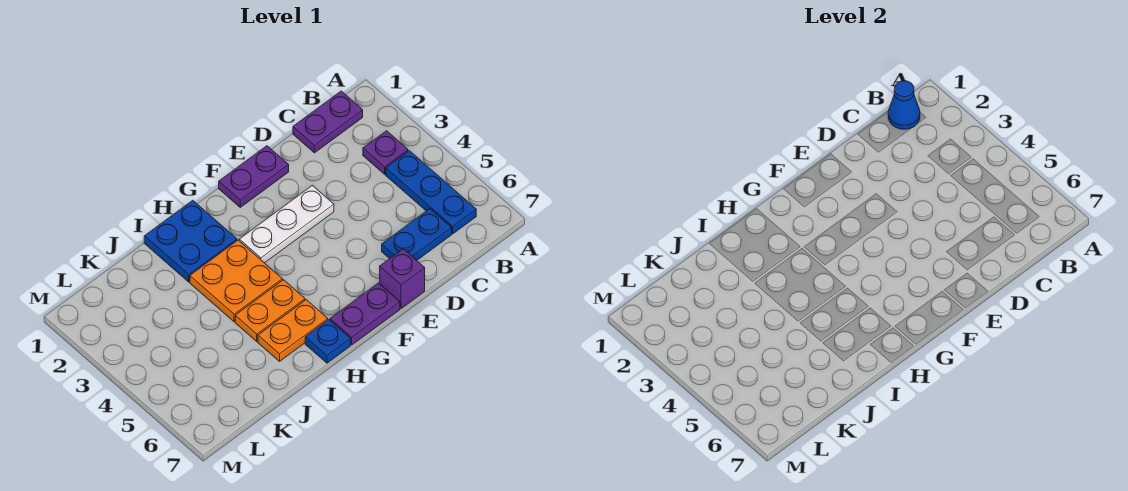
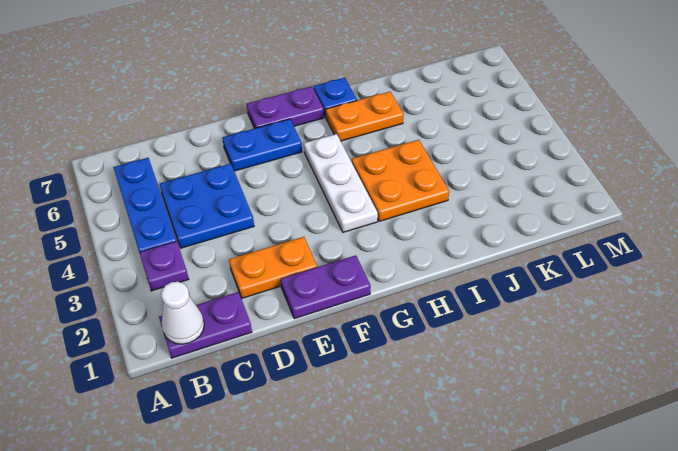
blue 1x1 cone [888,81,920,129] -> white 1x1 cone [161,282,204,344]
blue 1x2 plate [382,209,452,260] -> blue 1x2 plate moved to [223,119,302,171]
white 1x3 plate [239,185,334,263] -> white 1x3 plate turned to [304,134,378,232]
purple 1x1 brick [380,249,425,308] -> none
blue 2x2 plate [144,200,237,282] -> blue 2x2 plate moved to [160,164,254,248]
orange 1x2 plate [235,280,305,342] -> orange 1x2 plate moved to [229,237,317,298]

